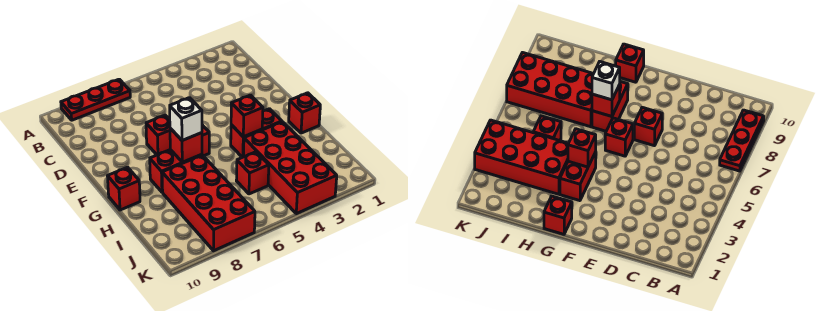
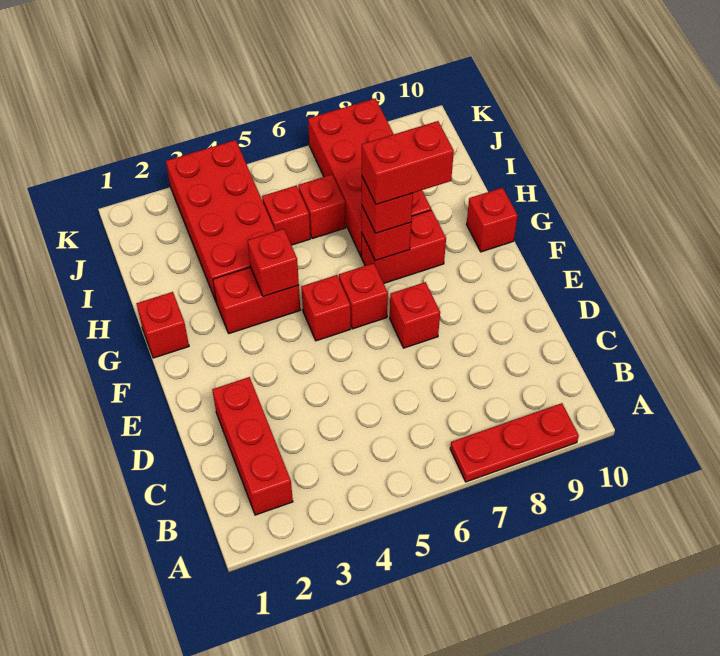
none -> red 1x3 brick [212,377,293,515]
none -> red 1x1 brick [301,275,351,341]
white 1x1 brick [170,98,202,141] -> red 1x1 brick [362,177,413,233]
none -> red 1x2 brick [362,121,454,205]
none -> red 1x1 brick [298,175,346,239]

